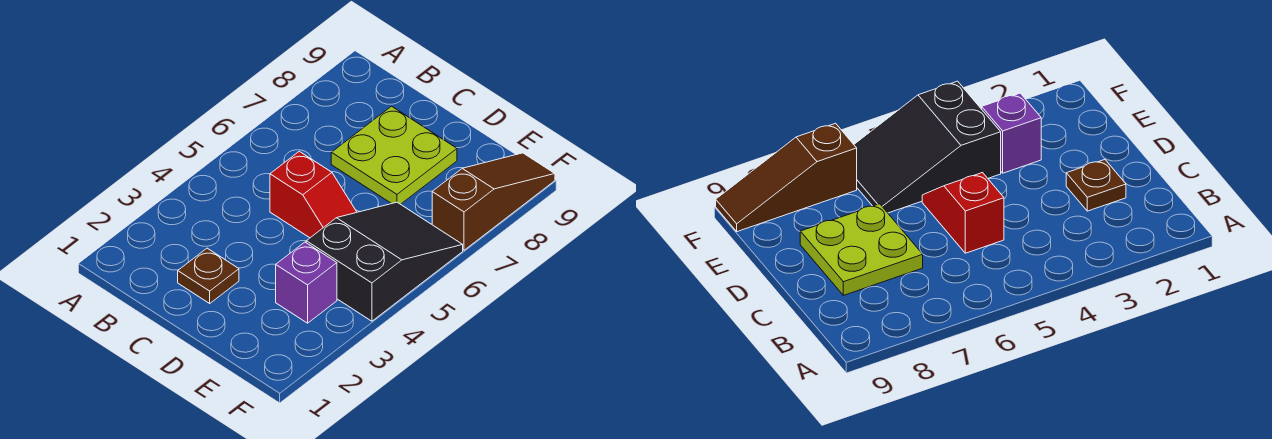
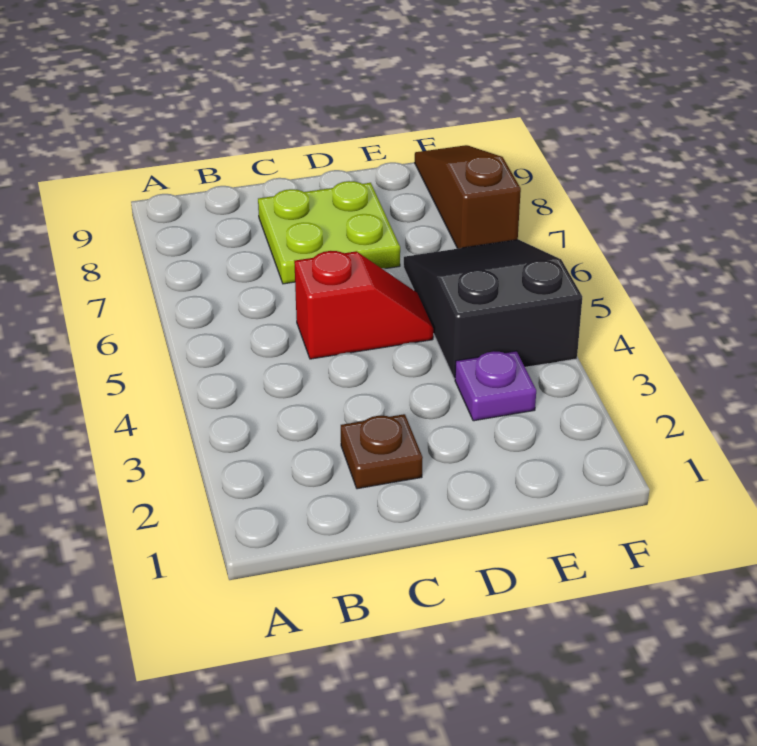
purple 1x1 brick [276,242,337,323] -> purple 1x1 plate [455,351,536,421]

